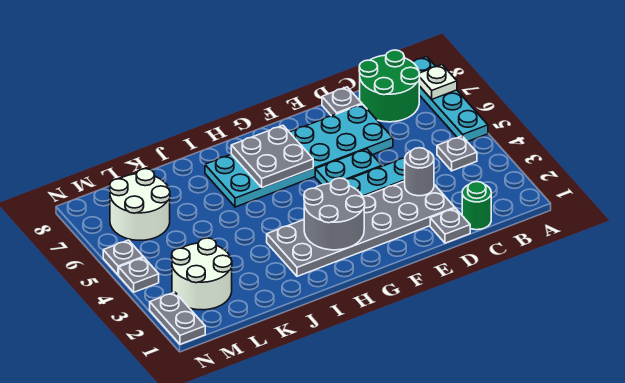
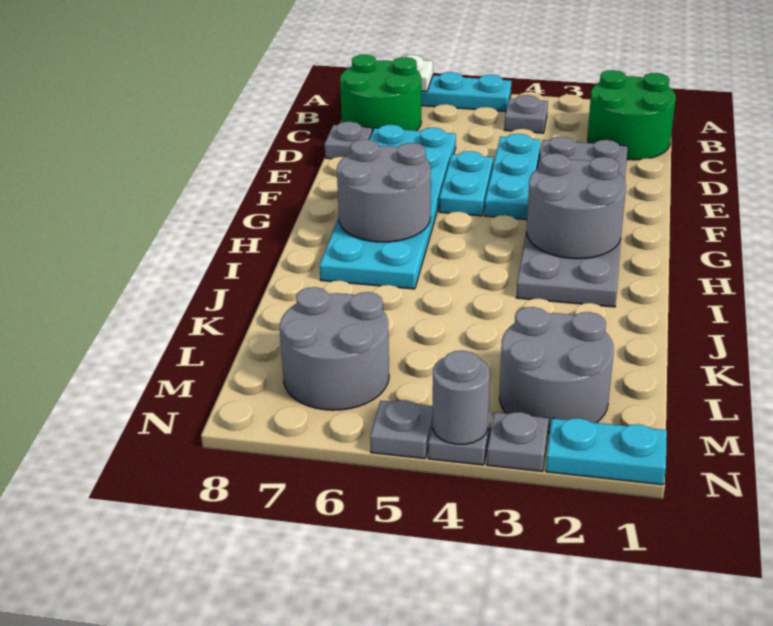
green 1x1 round brick [462,182,491,230] -> green 2x2 round brick [588,70,676,160]
grey 1x1 plate [430,208,470,243] -> grey 1x1 plate moved to [487,412,549,472]
grey 1x1 round brick [405,148,434,196] -> grey 1x1 round brick moved to [433,351,490,444]
grey 2x2 plate [231,125,313,188] -> grey 2x2 round brick [337,140,431,242]
white 2x2 round brick [172,238,232,310] -> grey 2x2 round brick [499,307,614,433]
white 2x2 round brick [110,169,170,240] -> grey 2x2 round brick [280,287,389,410]
grey 1x2 plate [150,292,205,344] -> cyan 1x2 plate [546,418,667,485]

